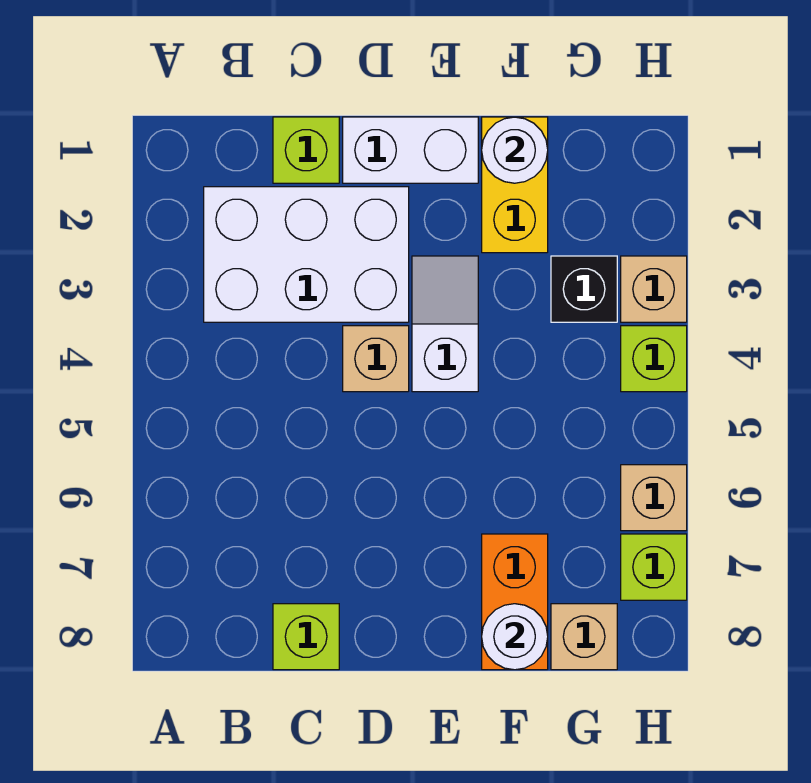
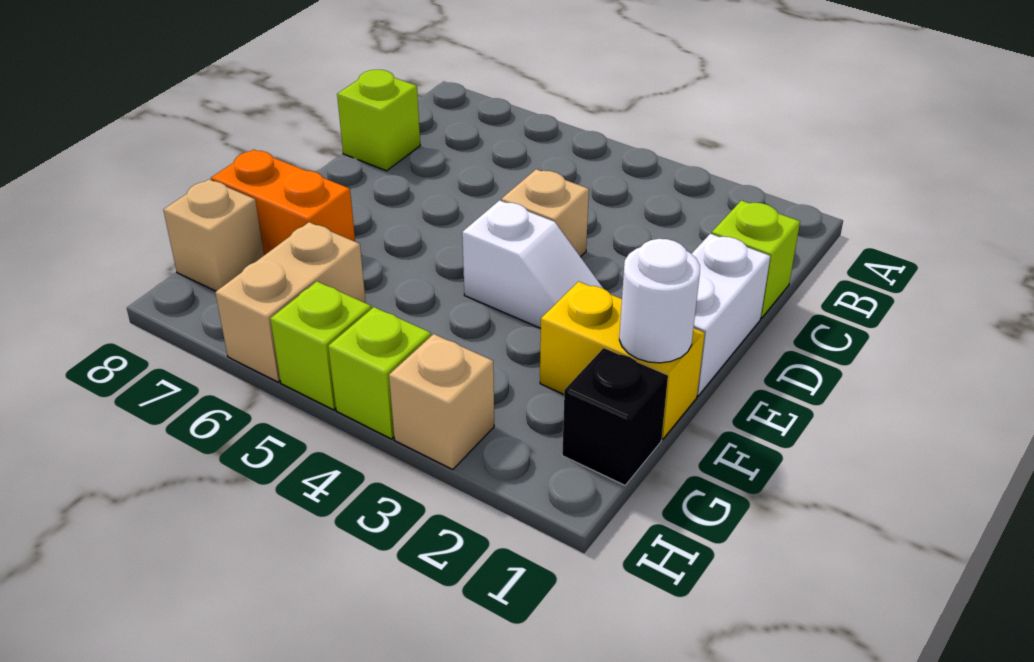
white 2x3 brick [204,187,409,322] -> none
white 1x1 round brick [482,604,548,670] -> none
black 1x1 brick [551,256,617,322] -> black 1x1 brick moved to [562,348,668,485]
tan 1x1 brick [621,465,687,531] -> tan 1x2 brick [215,222,366,382]
lime 1x1 brick [621,534,687,600] -> lime 1x1 brick moved to [270,282,371,410]

